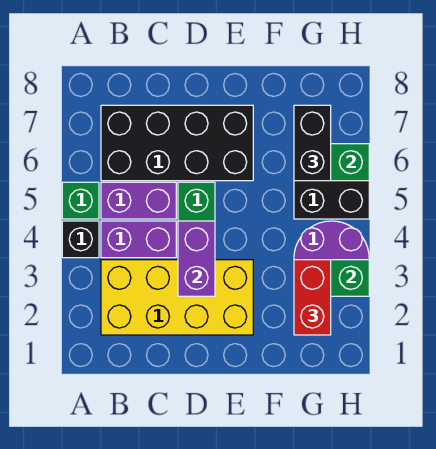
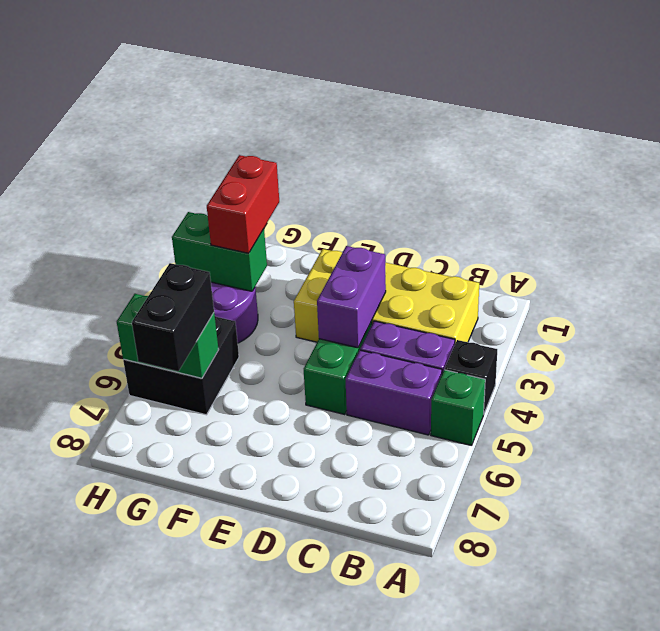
black 2x4 brick [101,105,253,181] -> none

